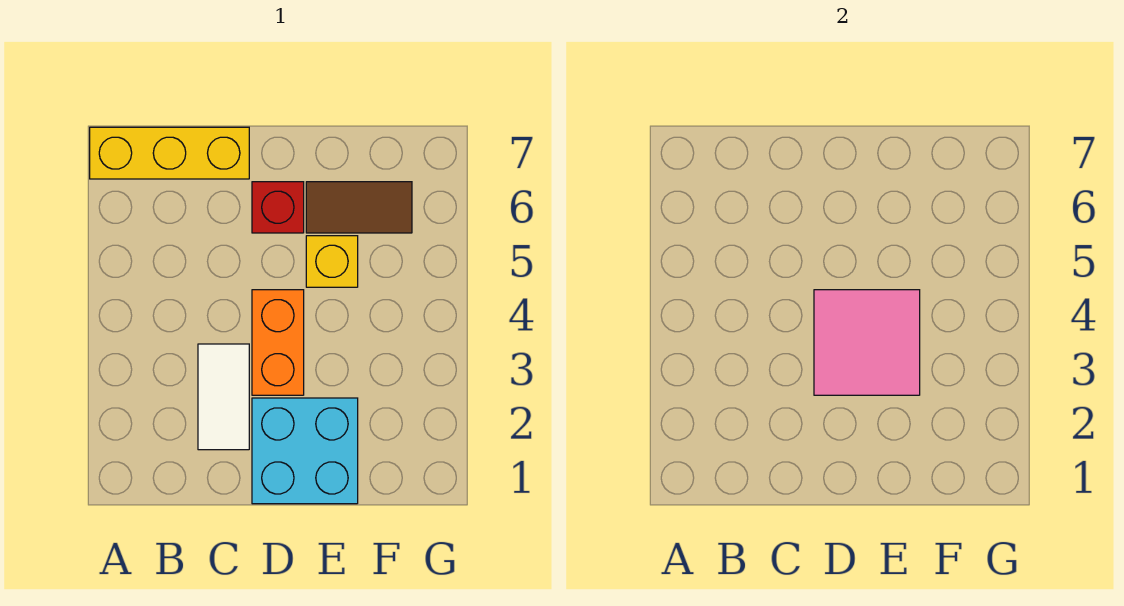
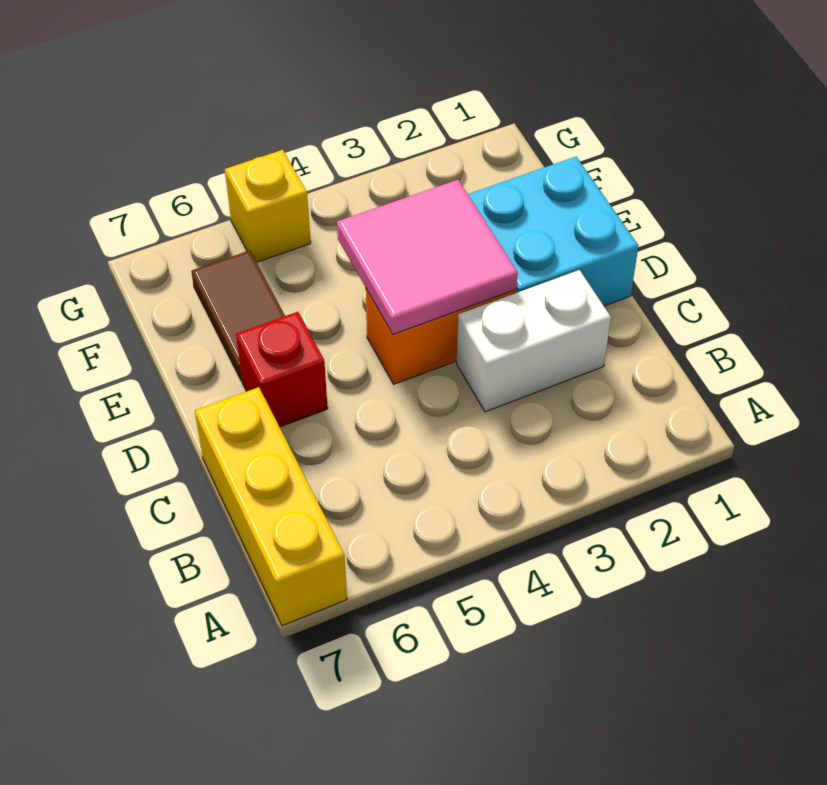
white 1x2 tile [198,344,249,450] -> white 1x2 brick [457,270,611,412]
yellow 1x1 brick [306,236,358,287] -> yellow 1x1 brick moved to [225,150,311,262]

